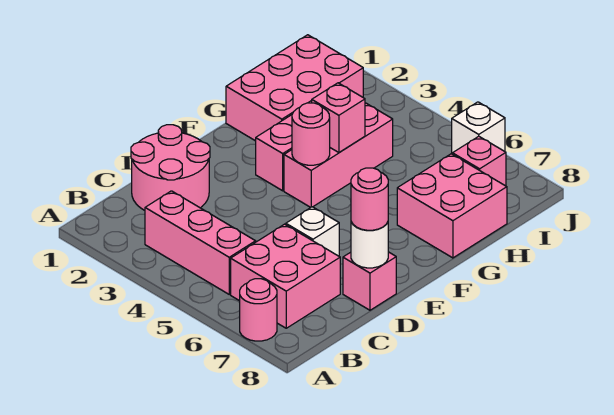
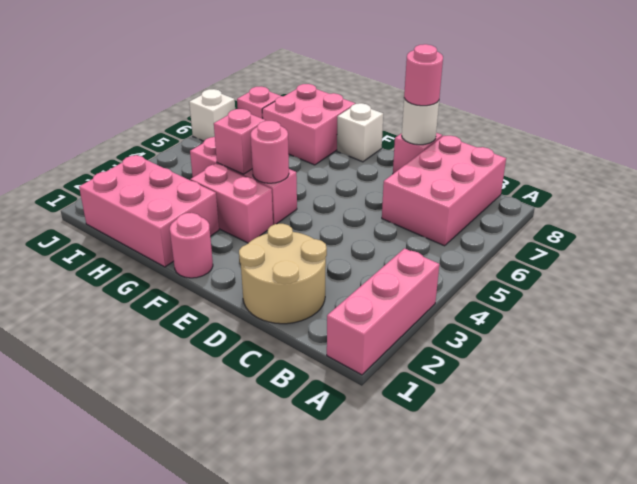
pink 1x1 round brick [240,279,277,341] -> pink 1x1 round brick moved to [170,213,213,278]
pink 1x3 brick [145,191,256,294] -> pink 1x3 brick moved to [327,248,439,375]
pink 2x2 brick [231,224,340,328] -> pink 2x3 brick [382,136,506,246]
pink 2x2 round brick [131,125,210,210] -> tan 2x2 round brick [239,224,327,324]
white 1x1 brick [286,207,339,256] -> white 1x1 brick moved to [337,103,383,162]

